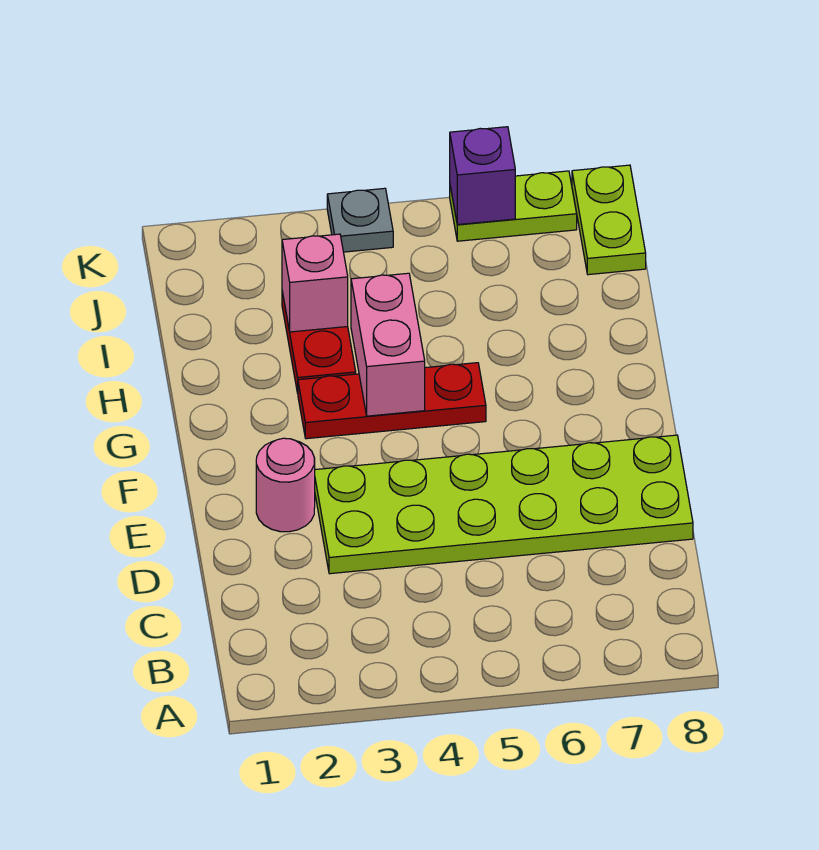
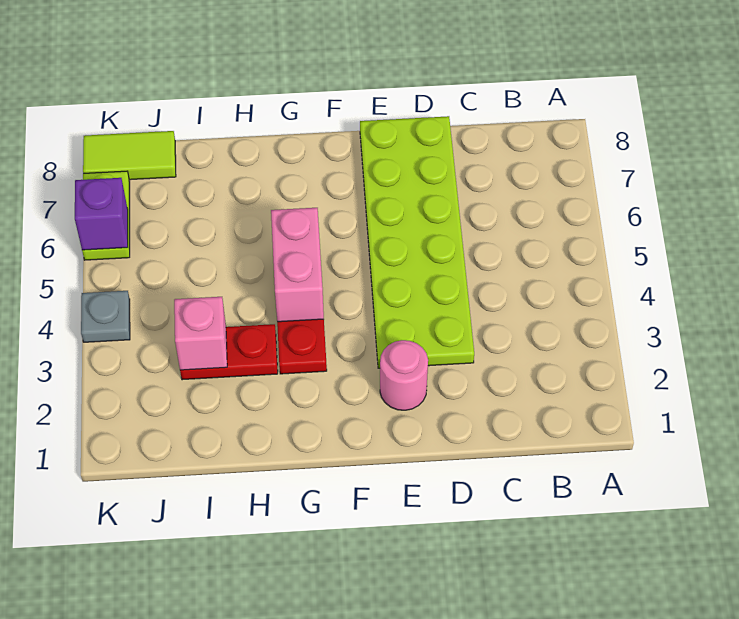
pink 1x2 brick [351,273,425,416] -> pink 1x2 brick turned to [271,208,324,322]
lime 1x2 plate [572,165,646,275] -> lime 1x2 tile [83,131,176,180]

